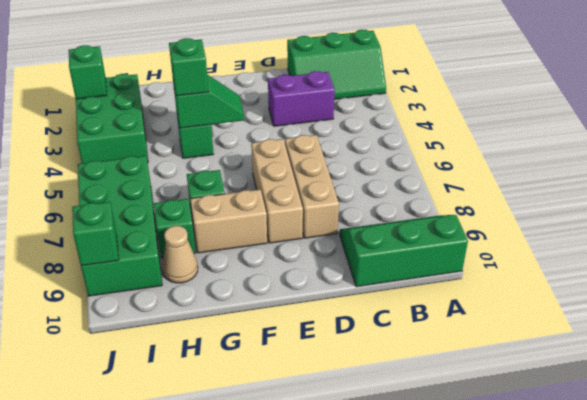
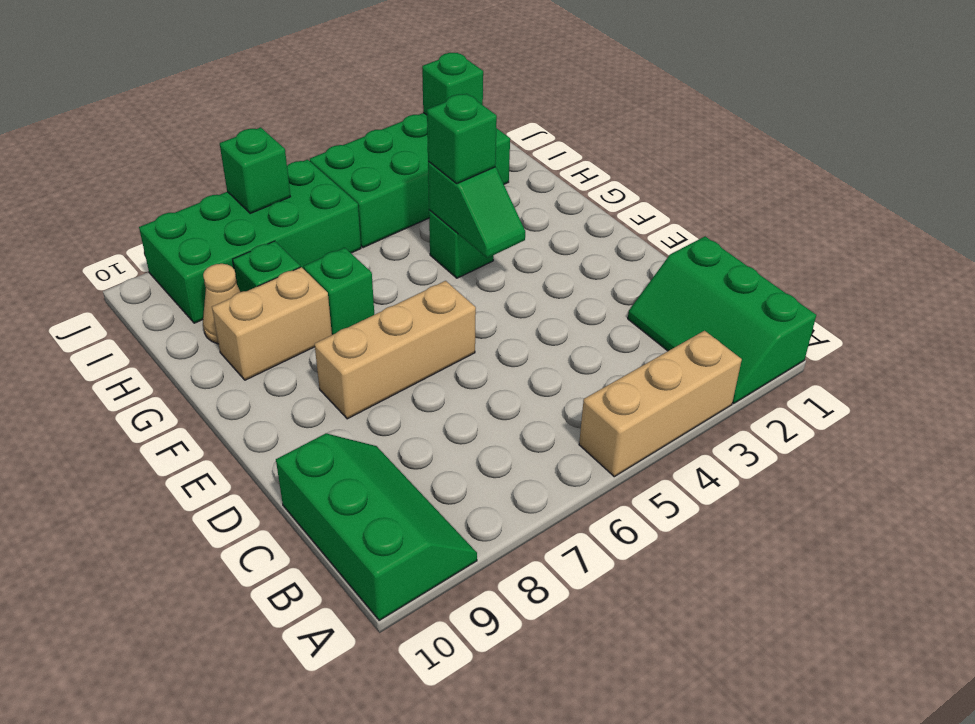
purple 1x2 brick [268,71,335,126] -> none
tan 1x3 brick [285,135,339,238] -> tan 1x3 brick moved to [579,331,742,477]
tan 1x2 brick [190,189,267,253] -> tan 1x2 brick turned to [212,267,332,380]
green 2x3 brick [76,74,148,164] -> green 2x4 brick [310,113,510,248]
green 1x1 brick [72,202,119,266] -> green 1x1 brick moved to [220,127,291,214]

